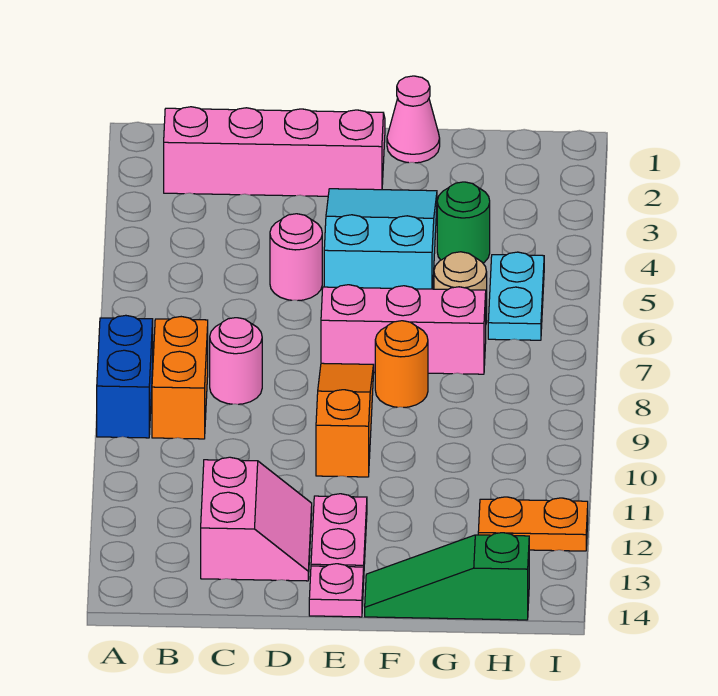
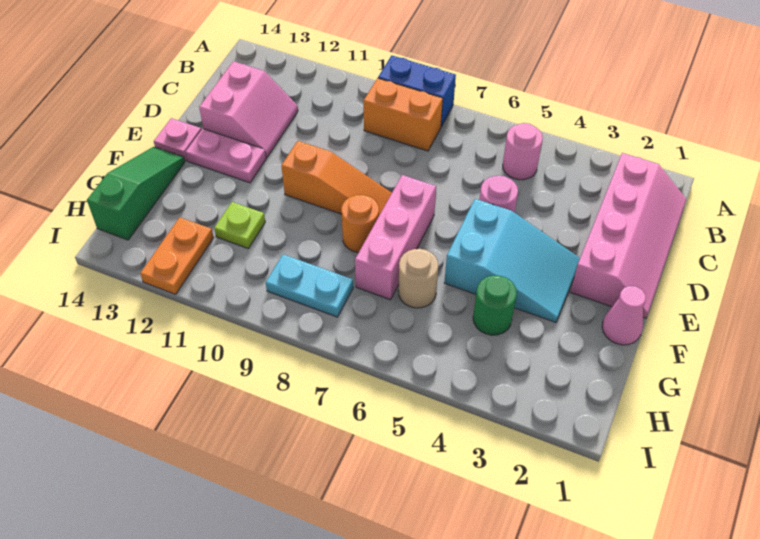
pink 1x1 round brick [210,318,262,404] -> pink 1x1 round brick moved to [503,123,543,180]
pink 2x2 slope [201,457,312,581] -> pink 2x2 slope turned to [199,61,298,157]
none -> lime 1x1 plate [214,202,265,248]
cyan 1x2 plate [488,252,544,340] -> cyan 1x2 plate moved to [266,254,353,317]

